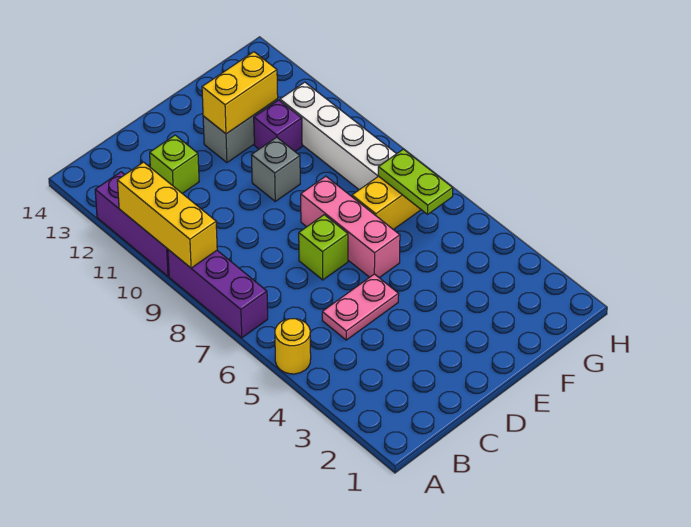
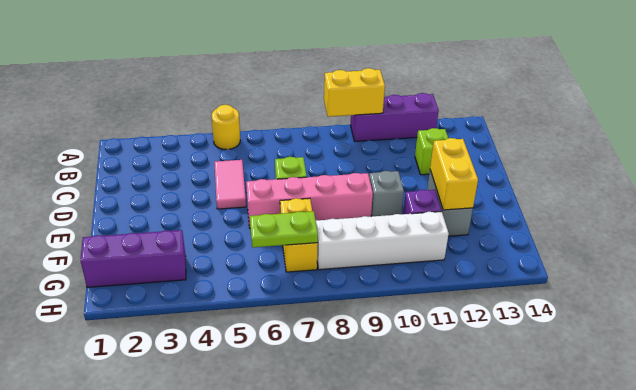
purple 1x3 brick [168,250,268,338] -> purple 1x3 brick moved to [80,230,186,287]
yellow 1x3 brick [117,162,217,268] -> yellow 1x2 brick [324,68,385,117]
pink 1x2 plate [322,274,399,340] -> pink 1x2 tile [214,160,246,209]
pink 1x3 brick [301,176,400,278] -> pink 1x4 brick [246,173,373,228]

